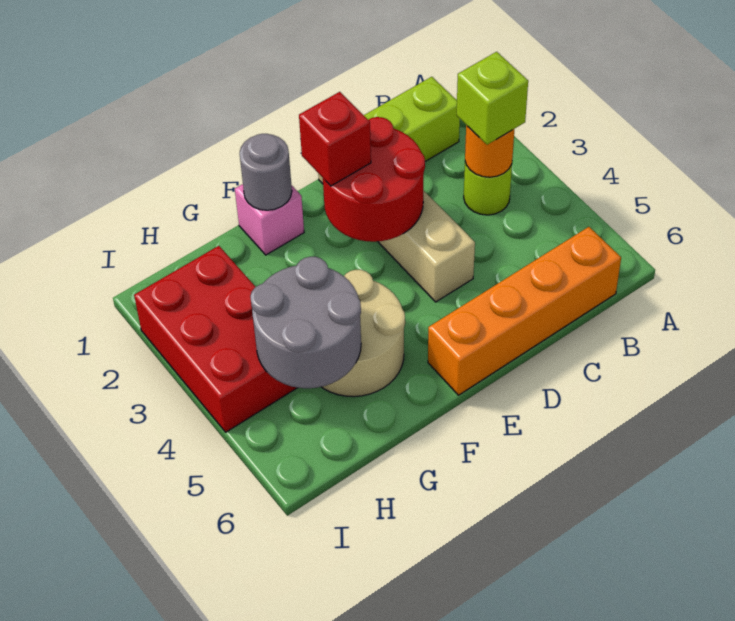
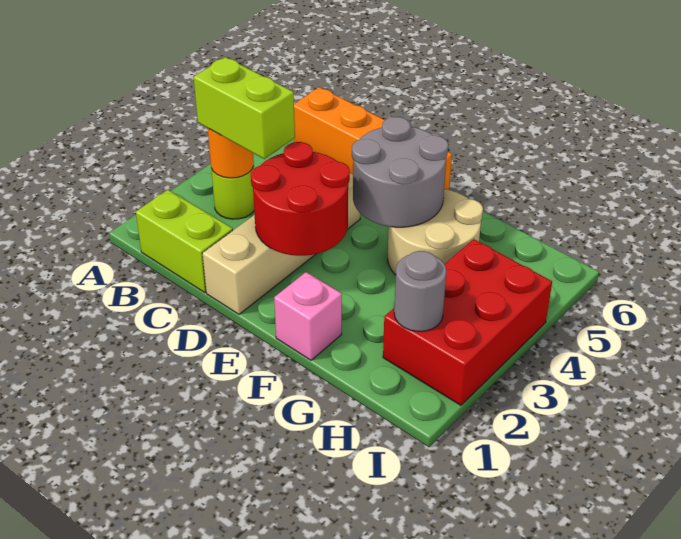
lime 1x1 brick [457,52,528,145] -> lime 1x2 brick [194,57,295,159]
red 1x1 brick [299,92,371,186] -> none
grey 1x1 round brick [240,134,292,210] -> grey 1x1 round brick moved to [394,251,446,331]
grey 2x2 round brick [250,257,361,388] -> grey 2x2 round brick moved to [352,117,448,227]

